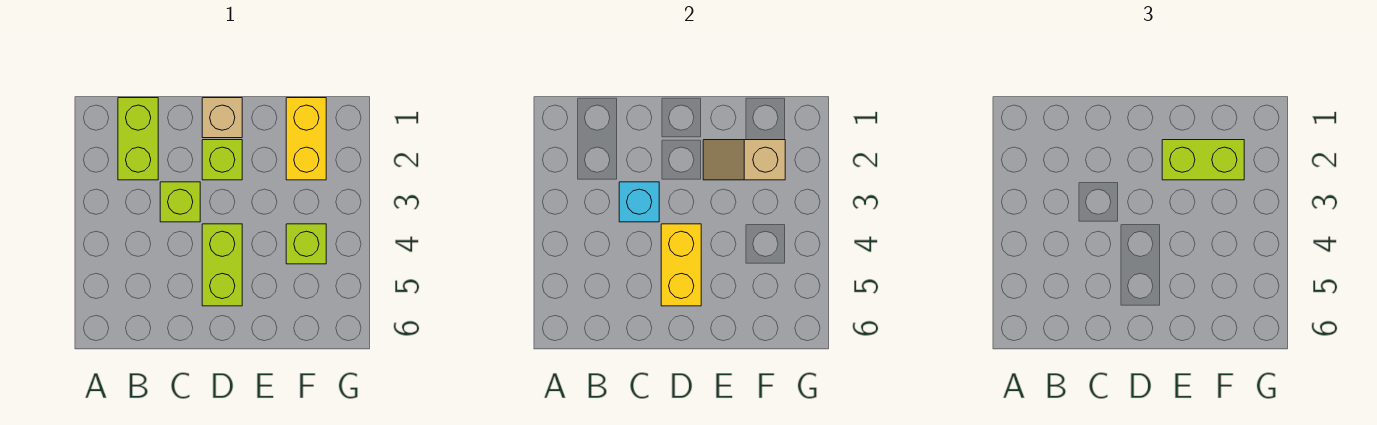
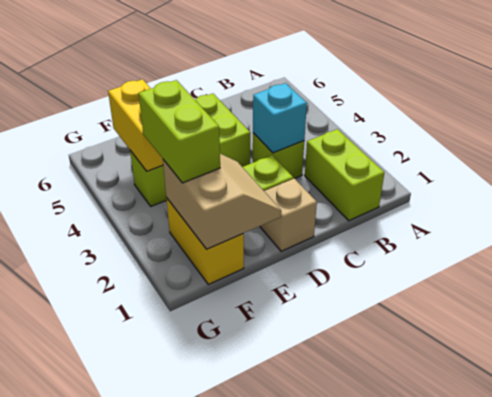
yellow 1x2 brick [661,224,701,306] -> yellow 1x2 brick moved to [108,79,163,171]
tan 1x2 slope [703,140,785,180] -> tan 2x2 slope [163,154,281,249]
lime 1x2 brick [1162,140,1244,180] -> lime 1x2 brick turned to [139,80,220,183]

